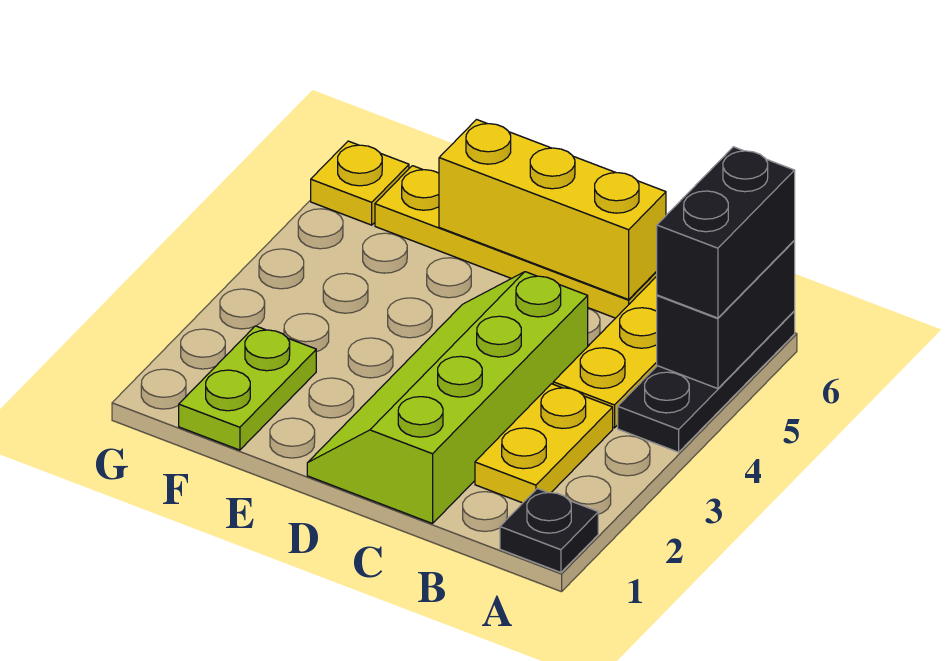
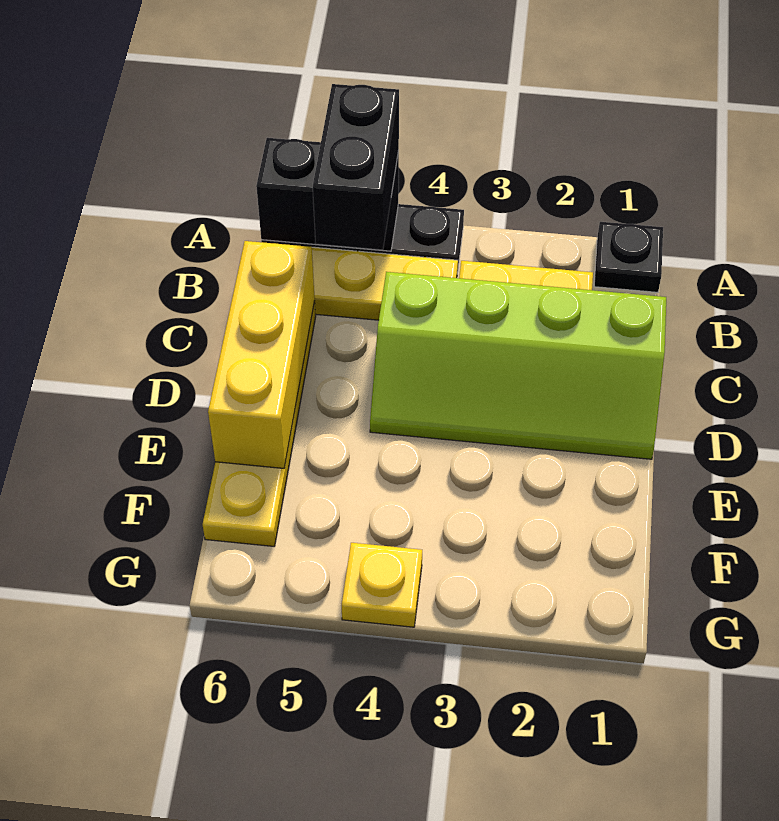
black 1x2 brick [657,147,795,318] -> black 1x2 brick turned to [313,84,399,250]
lime 1x2 plate [179,326,316,450] -> none
yellow 1x1 plate [311,141,409,225] -> yellow 1x1 plate moved to [342,543,422,627]

